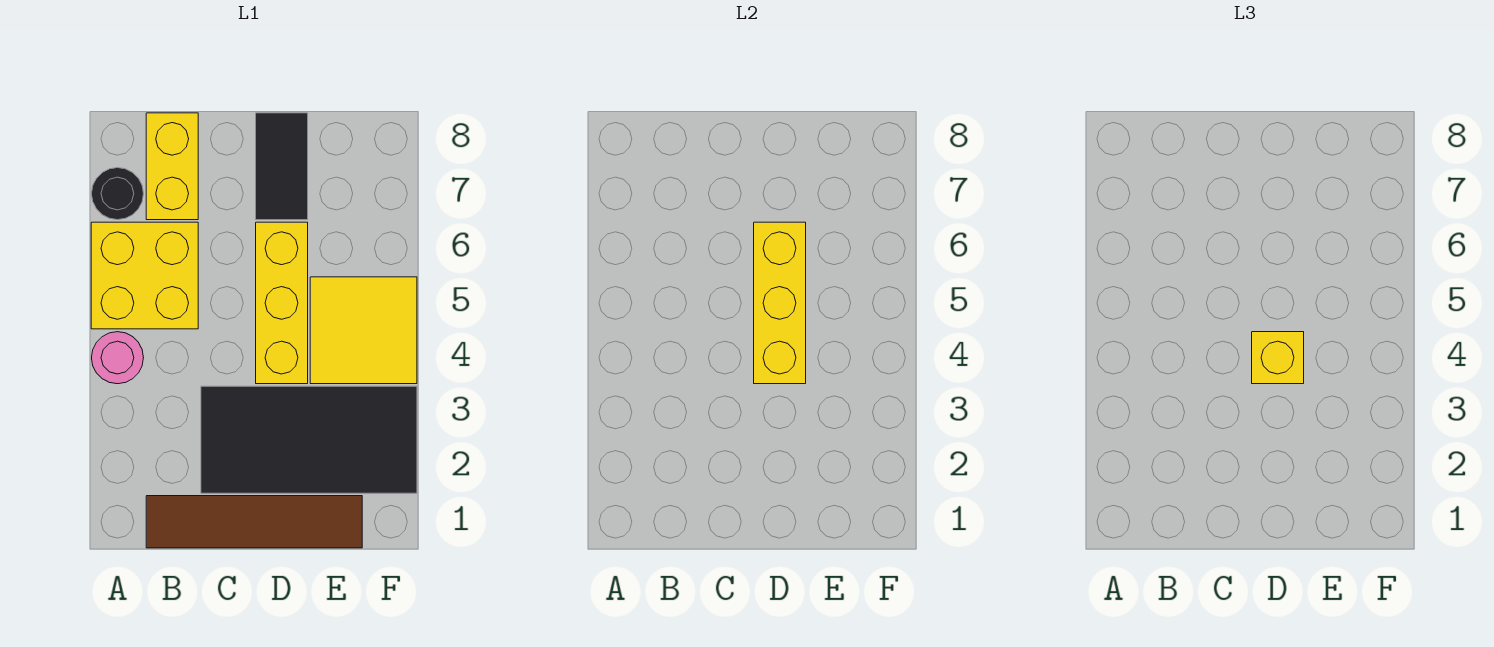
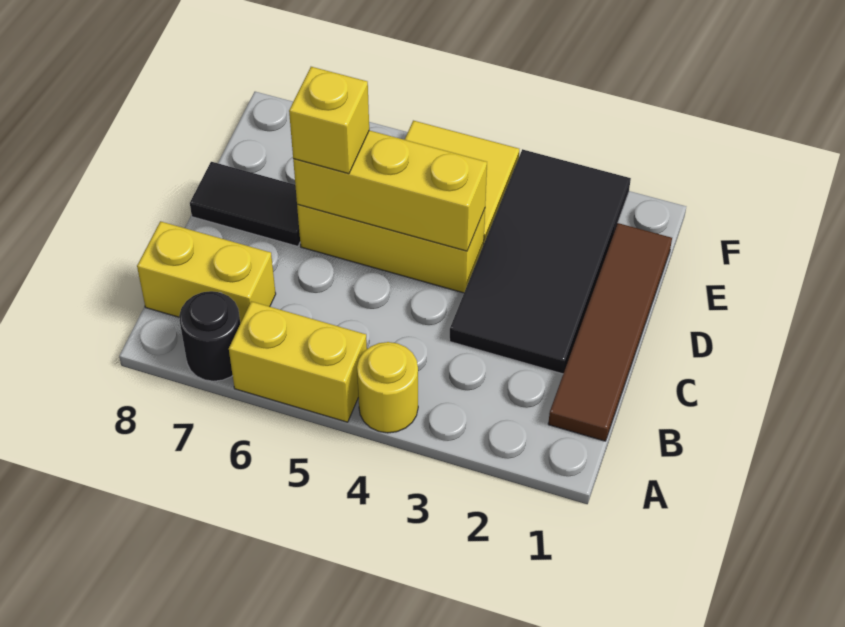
pink 1x1 round brick [92,332,144,384] -> yellow 1x1 round brick [357,342,418,433]
yellow 2x2 brick [91,222,198,329] -> yellow 1x2 brick [229,301,367,422]
yellow 1x1 brick [1252,332,1304,384] -> yellow 1x1 brick moved to [289,67,369,174]

